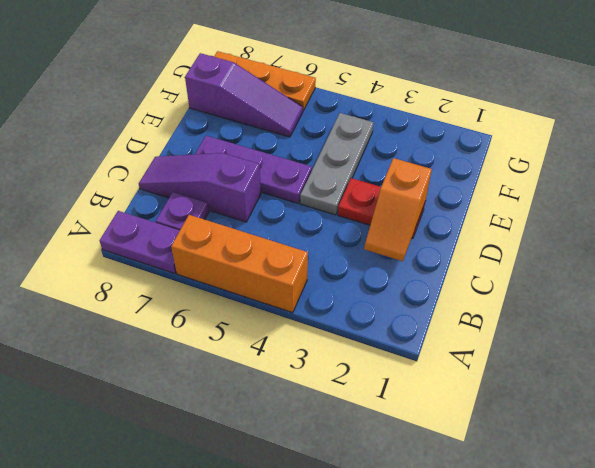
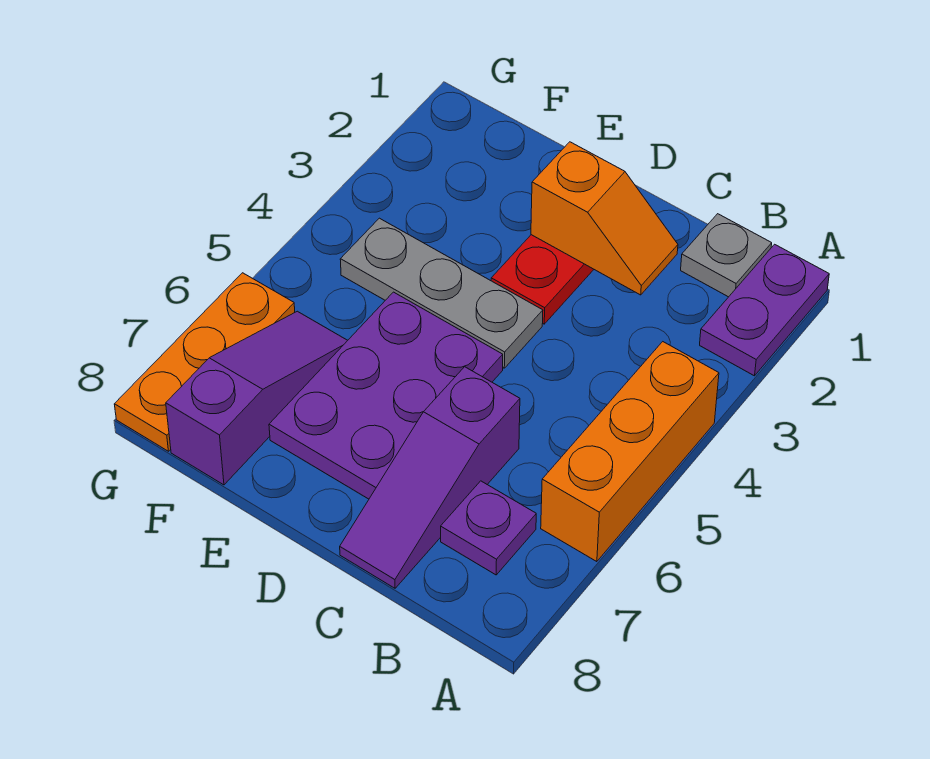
purple 1x2 plate [100,211,180,274] -> purple 1x2 plate moved to [700,244,829,376]
none -> grey 1x1 plate [681,214,772,297]
purple 1x3 plate [195,136,312,203] -> purple 2x3 plate [269,292,503,499]

